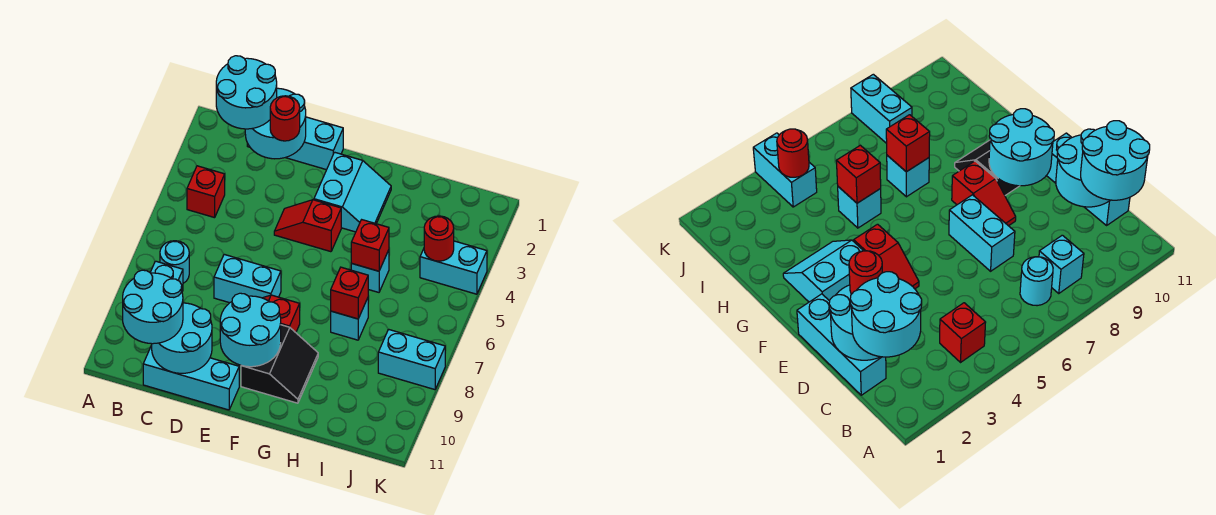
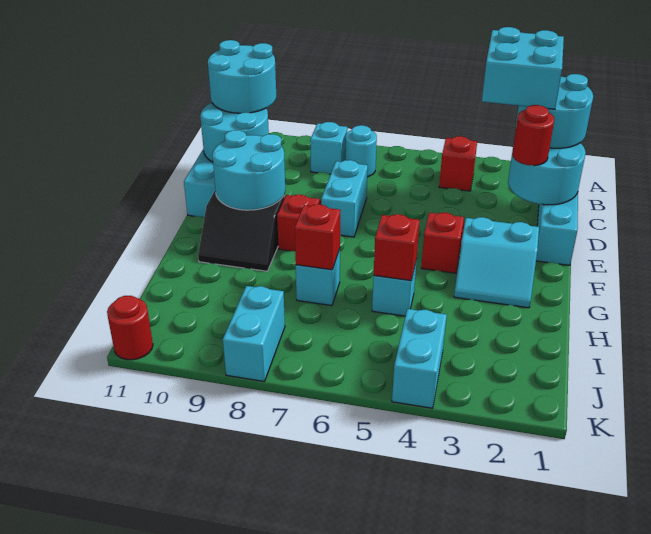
none -> cyan 2x2 brick [482,27,564,109]
red 1x1 round brick [424,216,454,261] -> red 1x1 round brick moved to [107,296,153,360]

